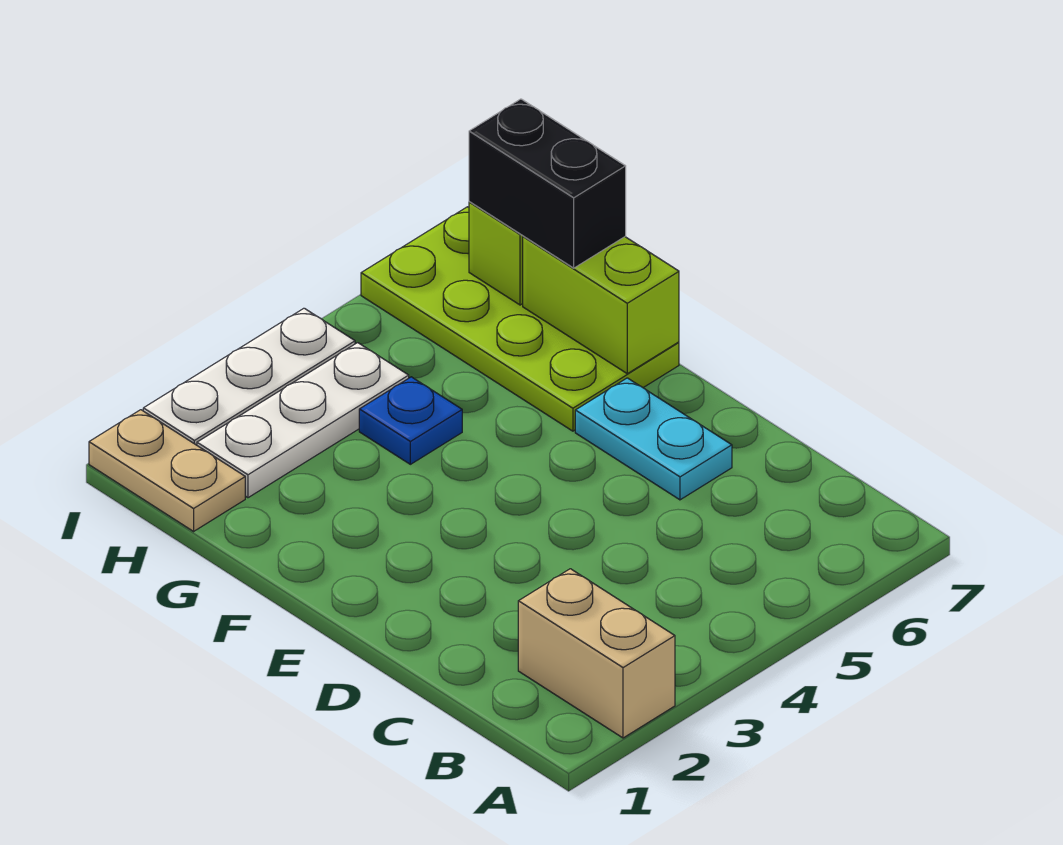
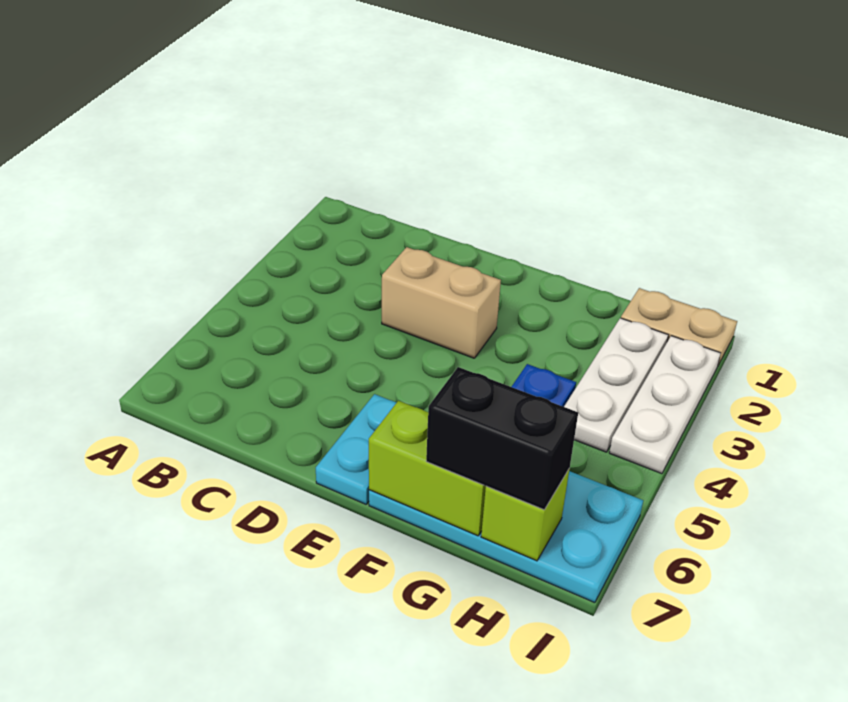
tan 1x2 brick [518,569,675,738] -> tan 1x2 brick moved to [382,247,501,358]
cyan 1x2 plate [575,378,732,500] -> cyan 1x2 plate turned to [316,394,396,504]
lime 2x4 plate [361,207,679,431] -> cyan 2x4 plate [369,471,643,603]

